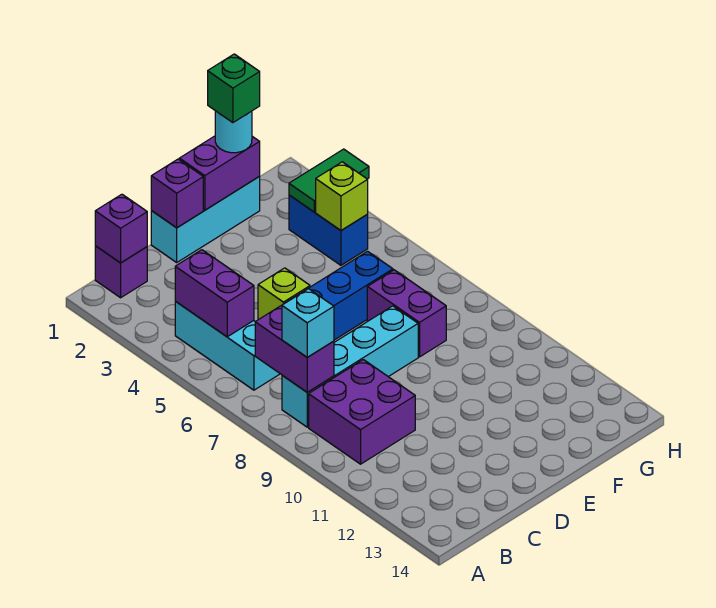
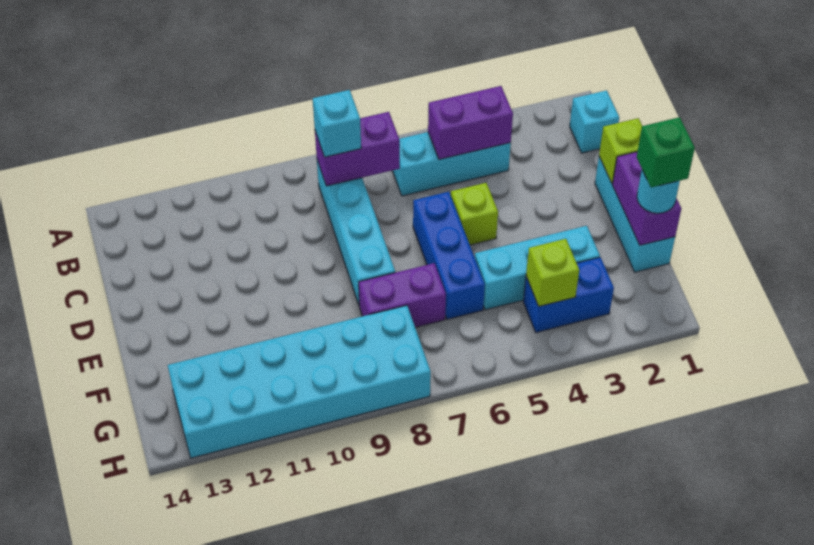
purple 1x1 brick [95,246,147,298] -> cyan 1x1 brick [570,90,619,153]
purple 1x1 brick [95,194,147,263] -> none
purple 2x2 brick [309,360,415,464] -> none
purple 1x1 brick [151,159,203,228] -> lime 1x1 brick [599,118,642,184]
none -> cyan 1x3 brick [475,226,600,310]
green 1x2 tile [289,149,369,212] -> none
none -> cyan 2x6 brick [168,305,431,458]

